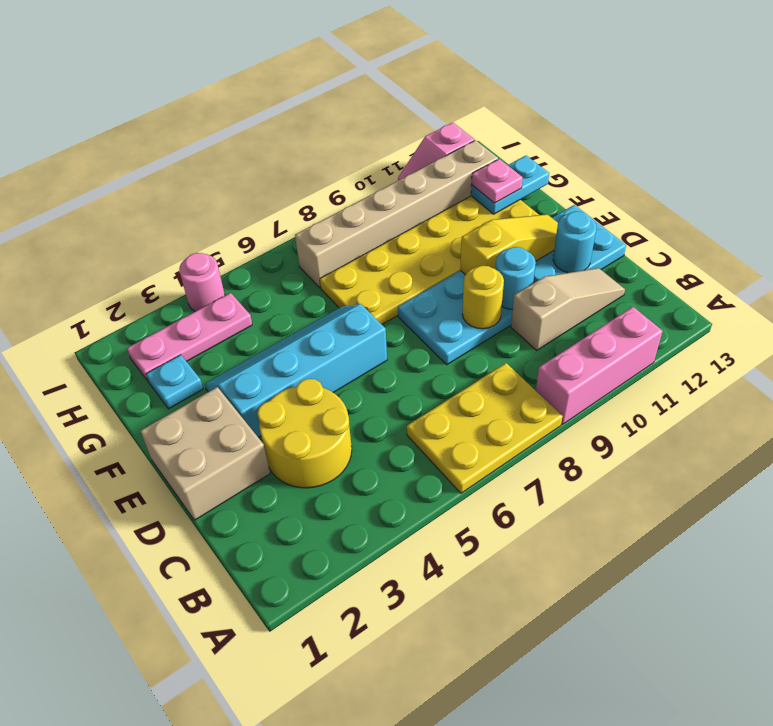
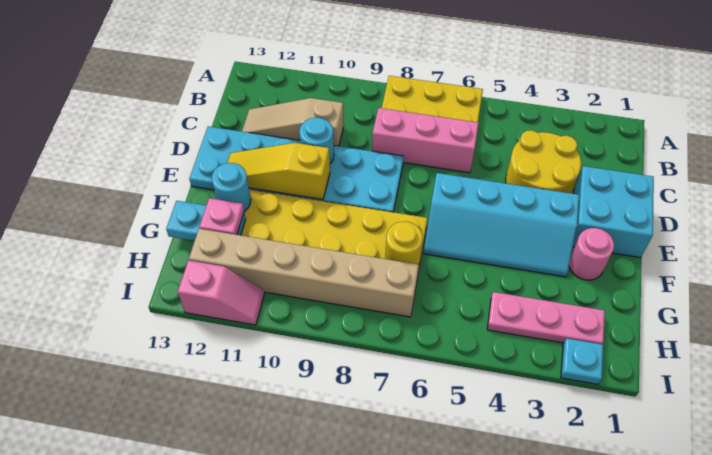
pink 1x3 brick [536,307,663,424] -> pink 1x3 brick moved to [372,108,479,173]
tan 2x2 brick [141,387,270,520] -> cyan 2x2 brick [573,166,654,258]
yellow 1x1 round brick [462,266,504,329] -> yellow 1x1 round brick moved to [385,222,423,265]
cyan 1x1 round brick [553,211,596,273] -> cyan 1x1 round brick moved to [212,163,251,212]
cyan 1x1 plate [146,355,203,409] -> cyan 1x1 plate moved to [561,338,603,384]
pink 1x1 round brick [179,253,225,311] -> pink 1x1 round brick moved to [569,228,614,280]

